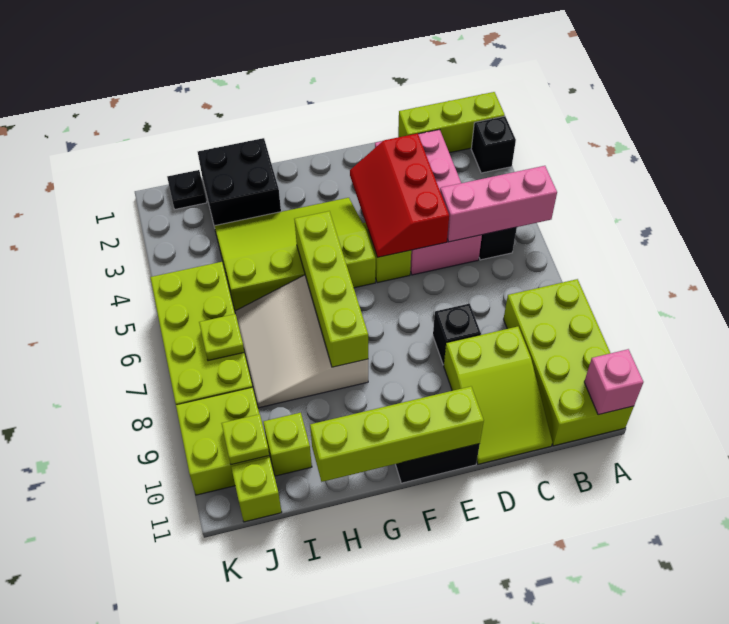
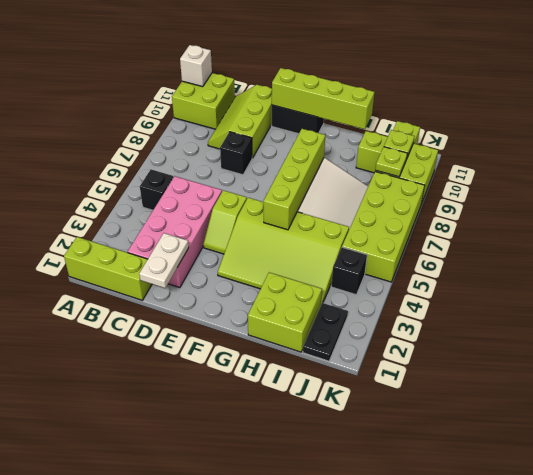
black 1x1 brick [471,116,516,173] -> black 1x1 brick moved to [331,247,367,295]
pink 1x3 brick [440,166,557,242] -> none
lime 2x4 brick [504,279,634,446] -> lime 2x2 brick [172,73,235,129]
pink 1x1 brick [584,349,643,415] -> white 1x1 brick [180,45,212,87]
lime 2x3 slope [444,327,552,464] -> lime 2x3 slope turned to [208,85,272,158]
none -> white 1x2 plate [139,233,189,288]
red 2x3 slope [350,133,449,257] -> none
black 2x2 brick [198,138,281,226] -> lime 2x2 brick [248,272,322,352]
black 1x1 plate [167,170,207,209] -> black 1x2 plate [303,303,348,361]
lime 1x1 plate [199,314,244,361] -> lime 1x1 plate moved to [375,147,407,177]

